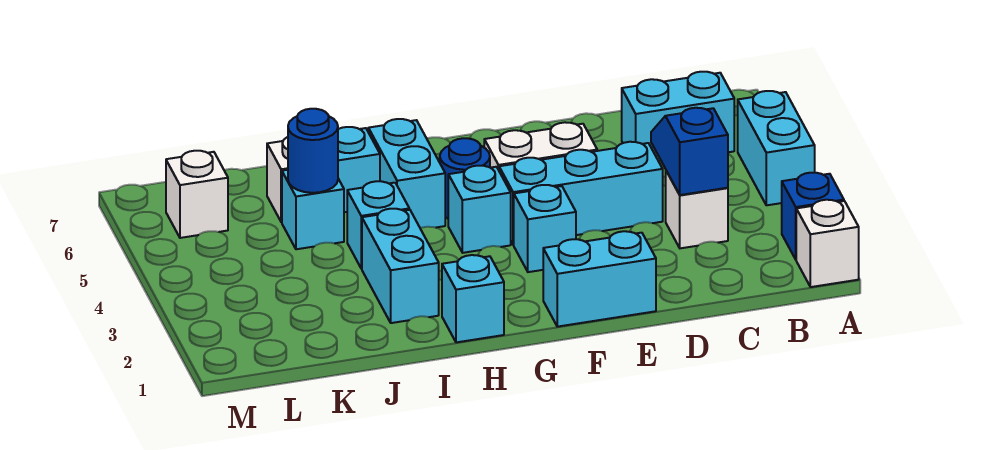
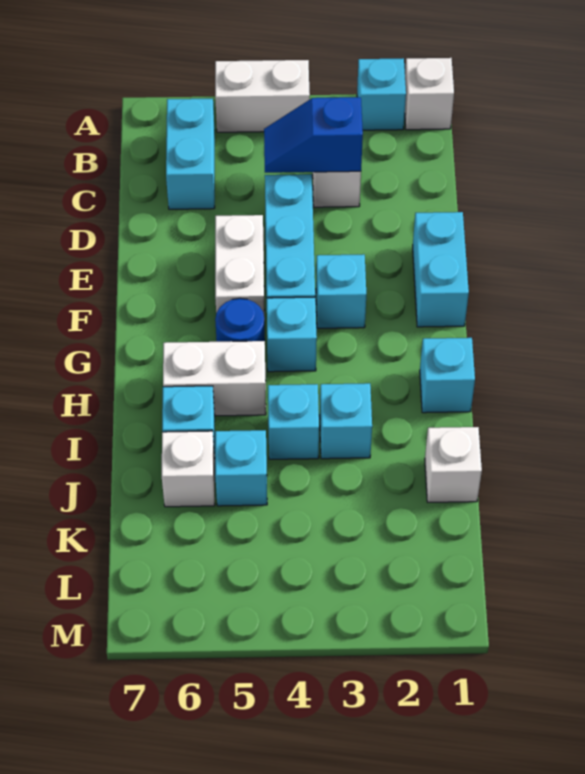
blue 1x1 brick [782,173,844,259] -> cyan 1x1 brick [357,58,406,130]
cyan 1x2 brick [738,91,815,205] -> white 1x2 brick [215,60,310,132]
cyan 1x2 brick [368,119,445,228] -> white 1x2 brick [163,341,266,416]
cyan 1x2 brick [362,209,439,323] -> cyan 1x1 brick [320,383,372,459]
blue 1x1 round brick [288,109,338,193] -> none
white 1x1 brick [166,151,228,238] -> white 1x1 brick moved to [425,427,482,502]

